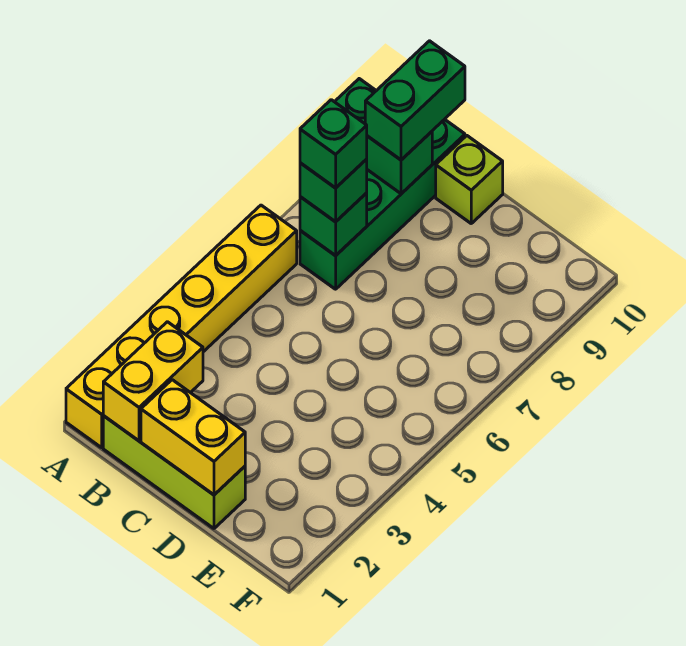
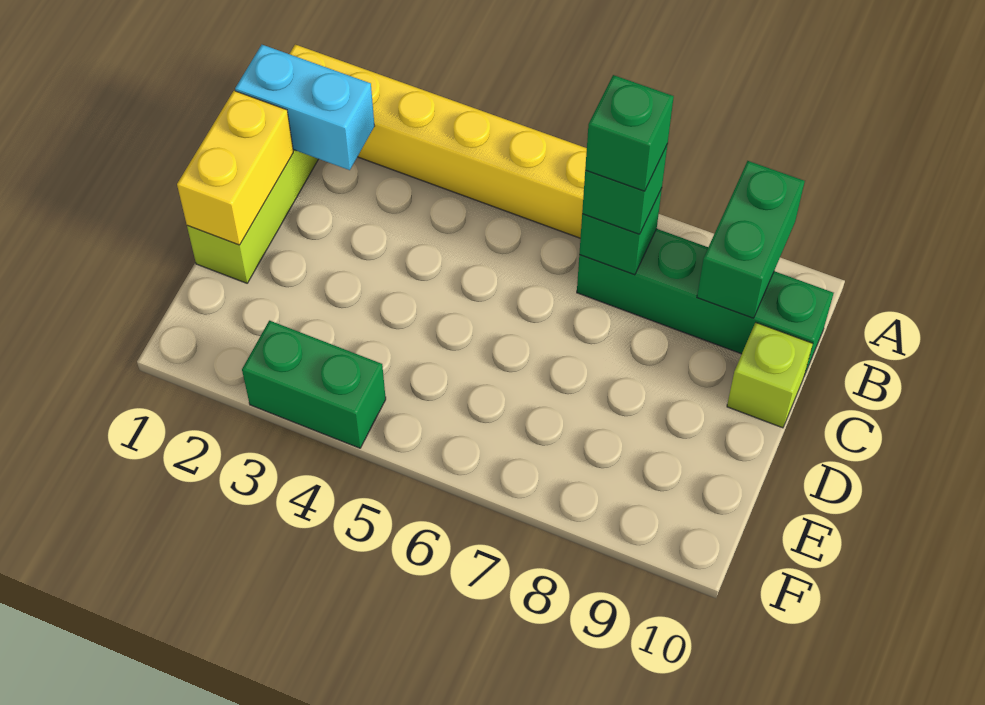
yellow 1x2 brick [103,322,203,441] -> cyan 1x2 brick [235,45,374,170]
green 1x2 brick [365,41,465,160] -> green 1x2 brick moved to [242,321,386,448]

